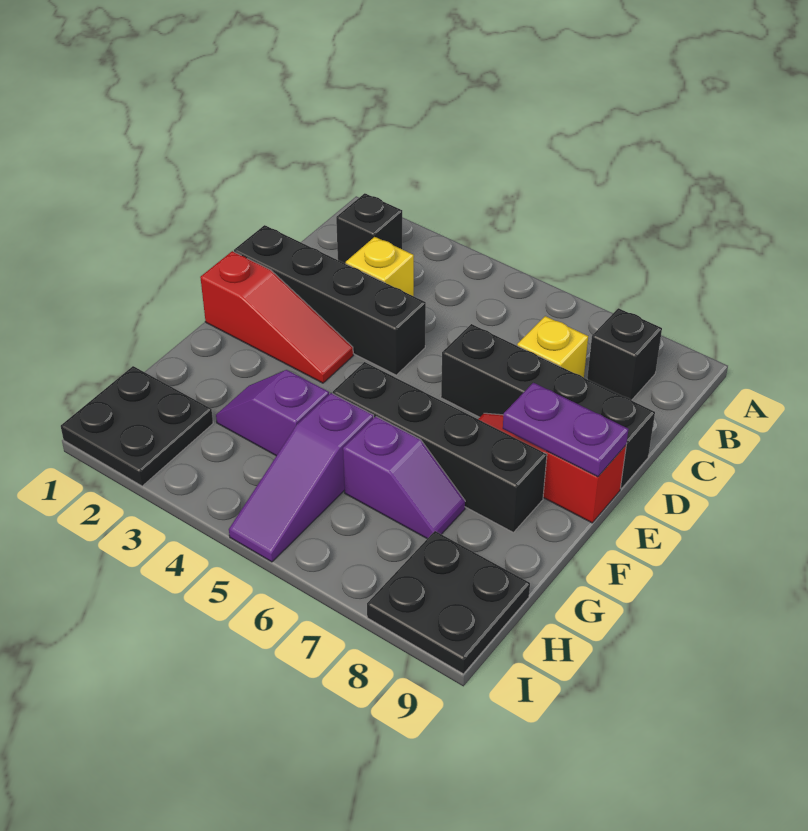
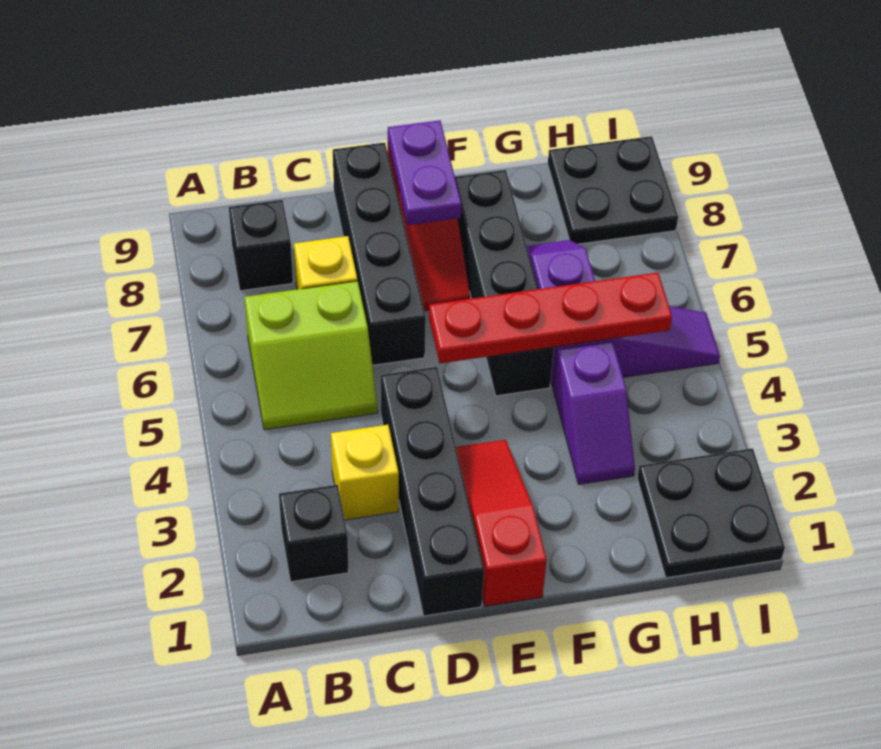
none -> lime 2x2 slope [244,281,378,430]
none -> red 1x4 plate [429,272,672,363]

